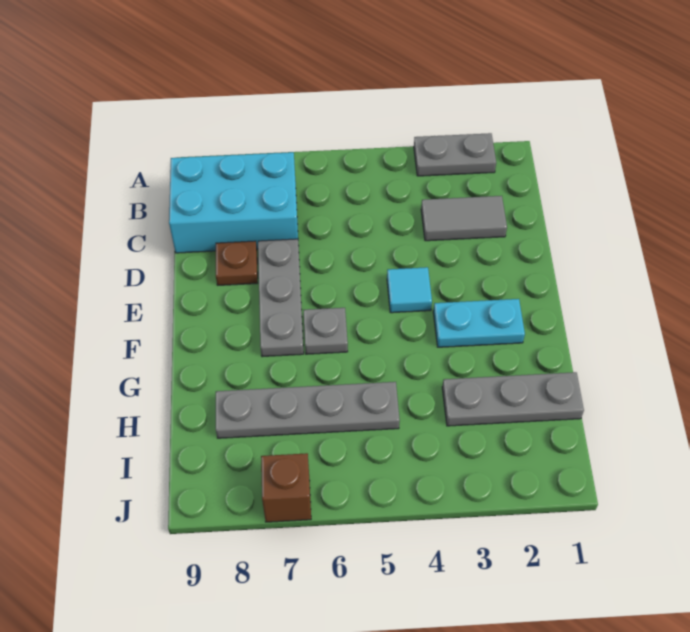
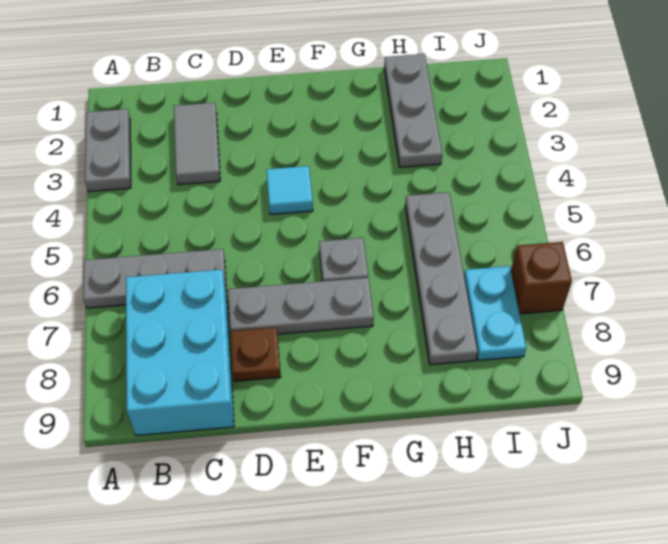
none -> grey 1x3 plate [83,249,227,308]
cyan 1x2 plate [433,299,525,347] -> cyan 1x2 plate moved to [464,266,526,360]

